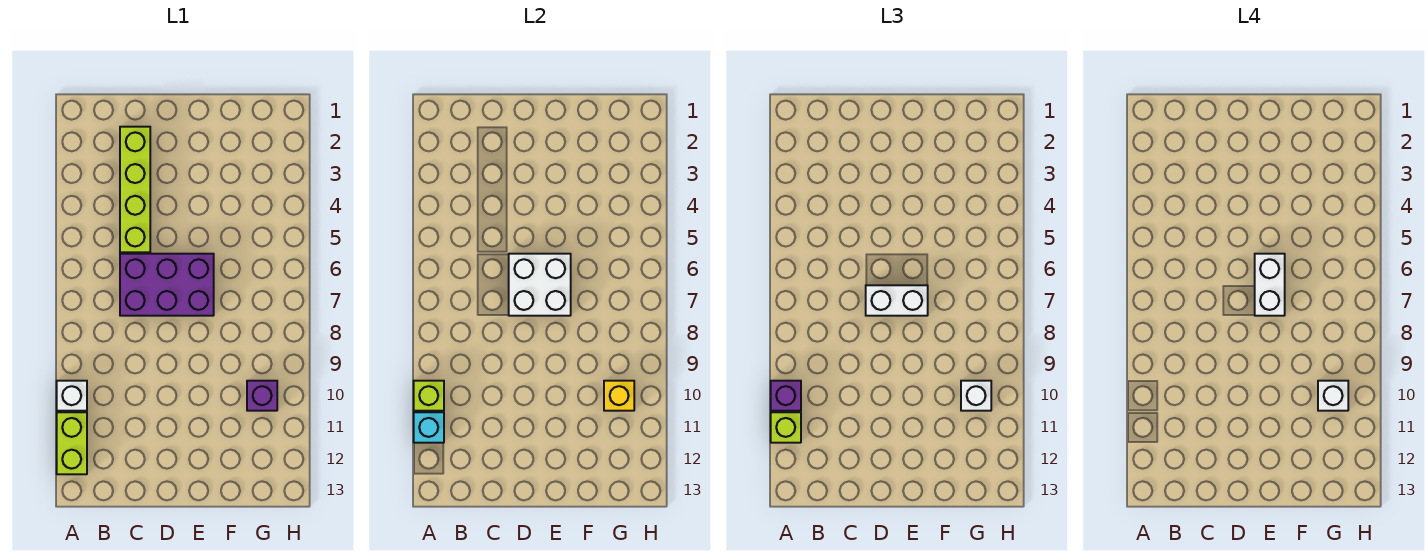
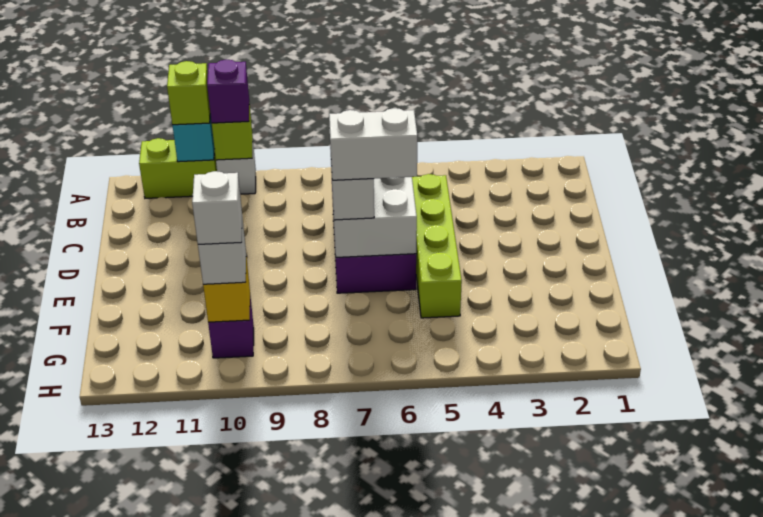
lime 1x4 brick [120,127,150,252] -> lime 1x4 brick turned to [412,174,462,318]

